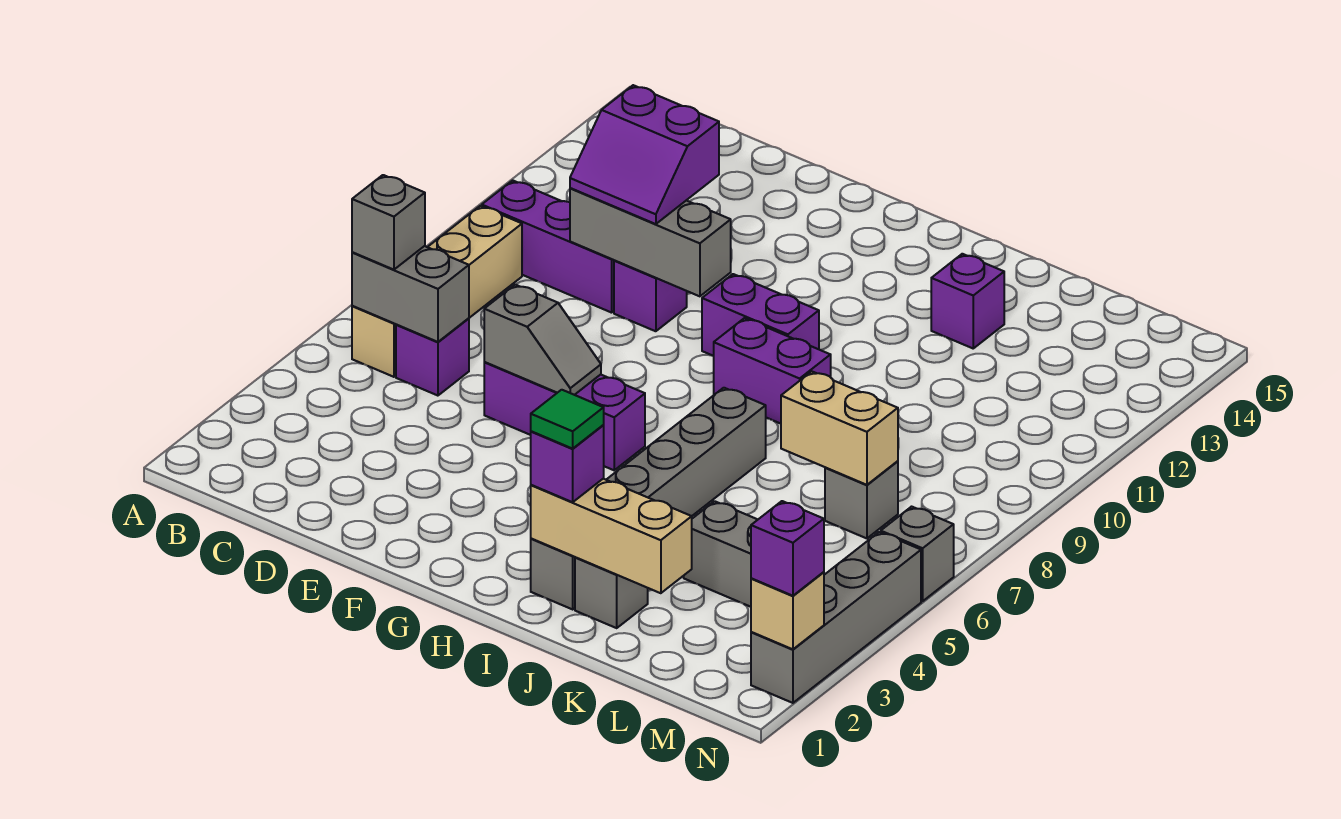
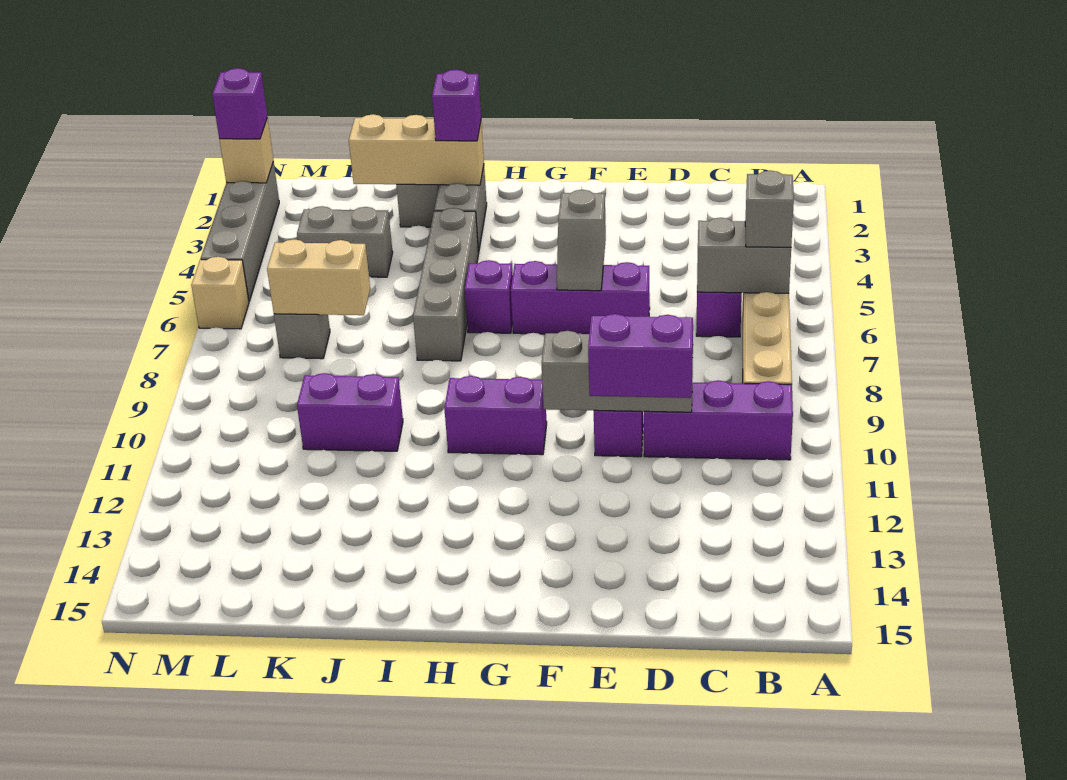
grey 1x2 slope [484,285,601,395] -> grey 1x2 slope turned to [557,190,606,291]
purple 1x2 brick [714,318,831,424] -> purple 1x2 brick moved to [297,373,403,451]
green 1x1 tile [531,390,604,449] -> none
purple 1x1 brick [931,254,1004,348] -> purple 1x1 brick moved to [465,260,513,333]
grey 1x1 brick [881,507,954,601] -> tan 1x1 brick [191,257,249,329]

